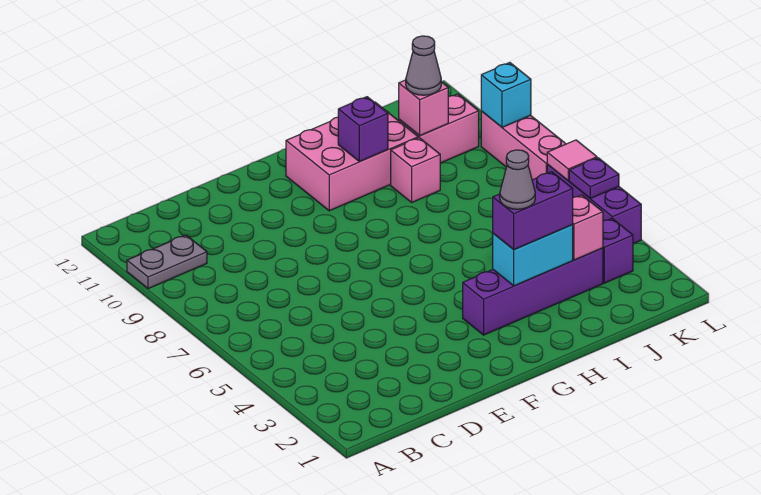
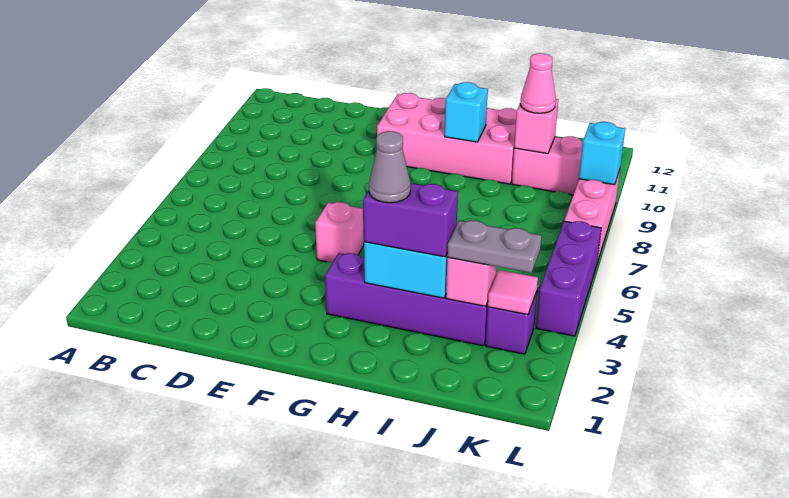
grey 1x2 plate [127,235,207,289] -> grey 1x2 plate moved to [447,220,542,273]
pink 2x3 brick [286,102,418,211] -> pink 2x4 brick [377,93,517,184]
purple 1x1 brick [338,97,388,162] -> cyan 1x1 brick [445,82,488,142]
pink 1x1 brick [391,138,440,202] -> pink 1x1 brick moved to [315,202,364,263]
grey 1x1 cone [406,36,441,95] -> pink 1x1 cone [520,53,556,113]
purple 1x1 plate [569,158,619,198] -> none
pink 1x1 tile [547,140,597,181] -> pink 1x1 tile moved to [488,270,538,315]

